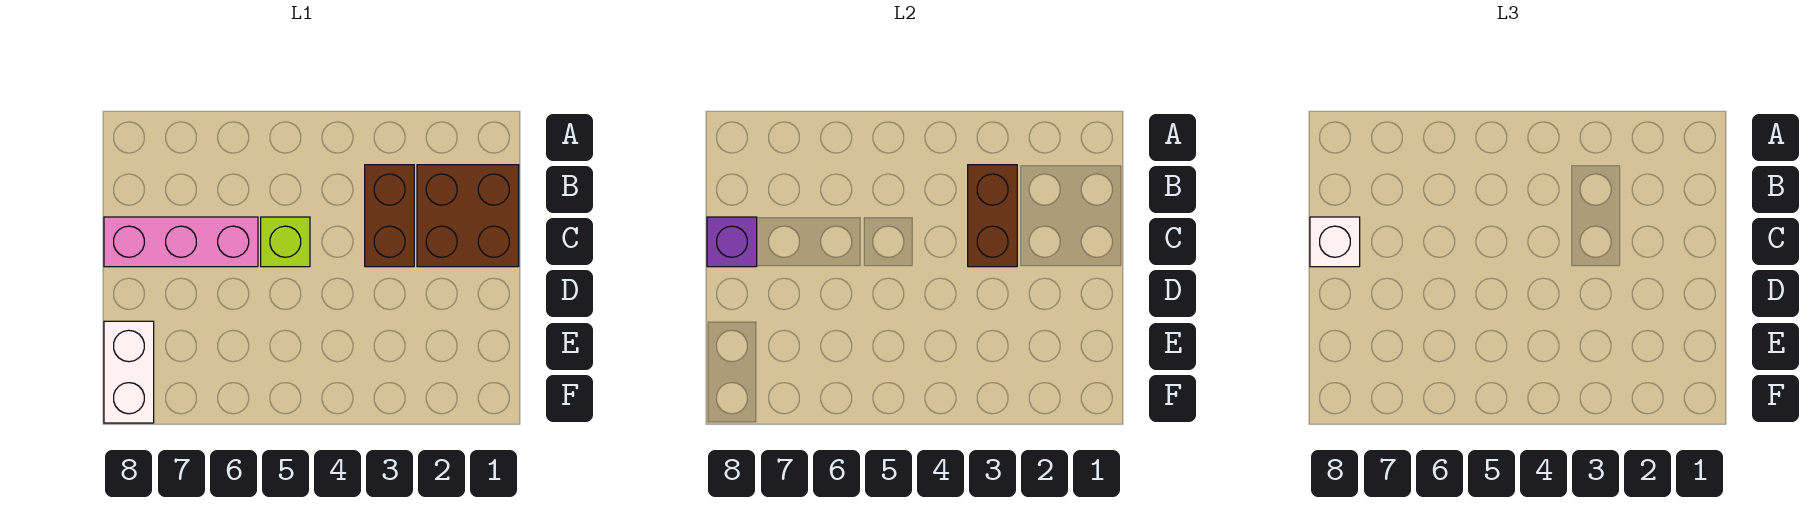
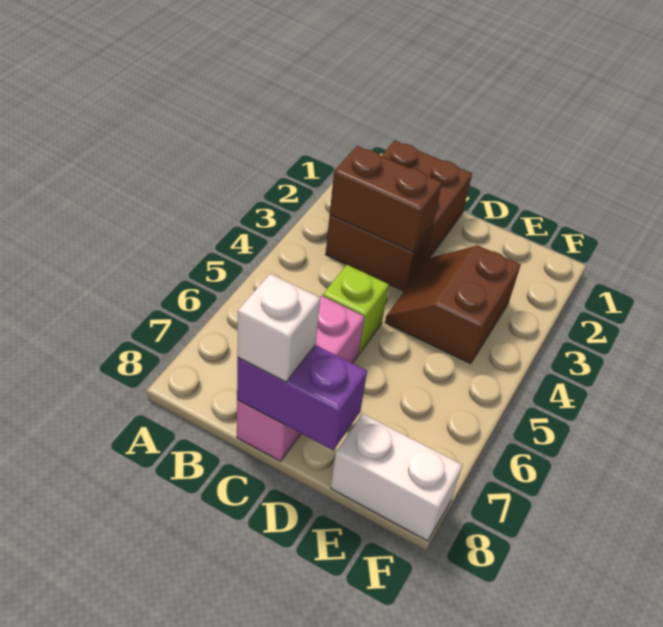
purple 1x1 brick [707,217,757,267] -> purple 1x2 brick [237,345,367,450]
none -> brown 2x2 slope [385,245,521,364]

